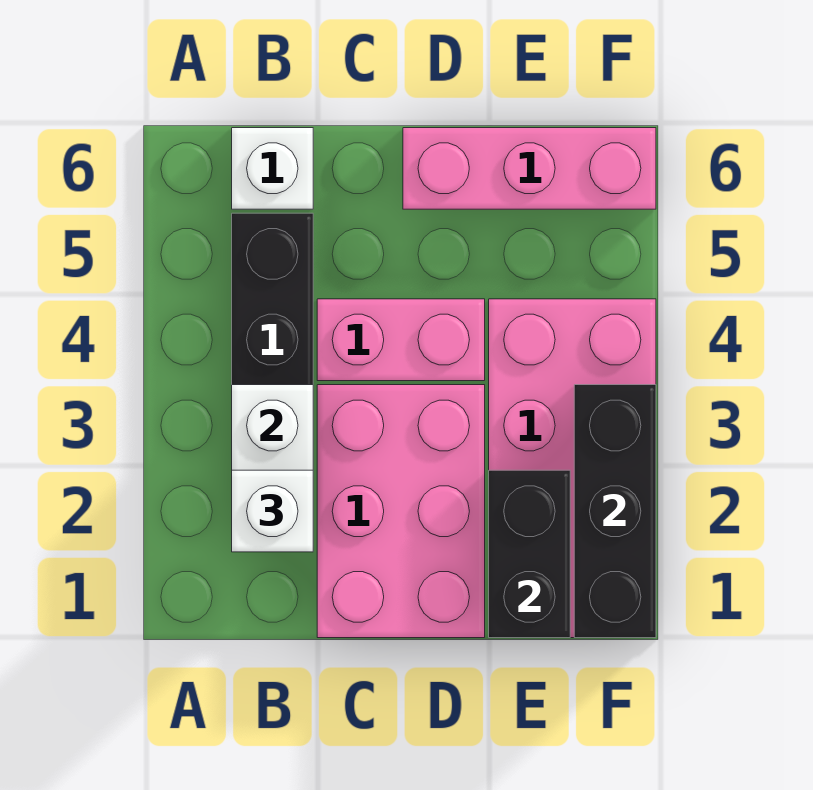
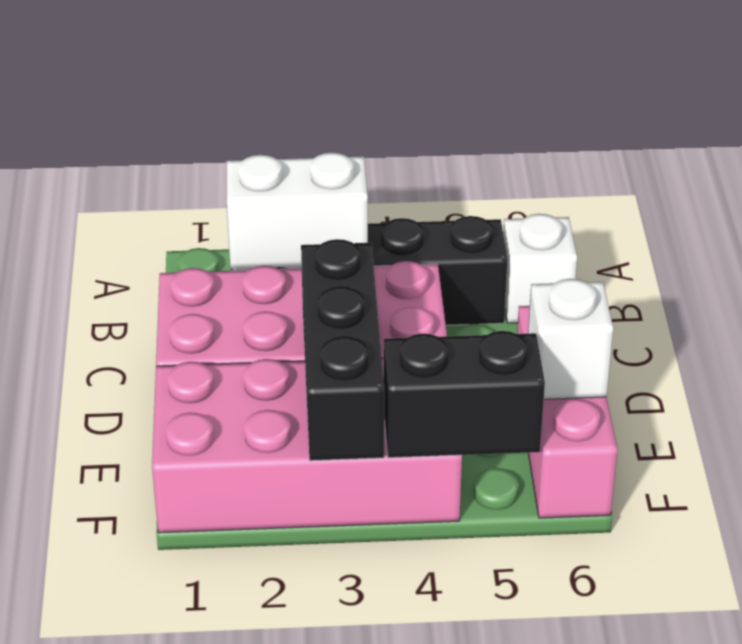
white 1x1 brick [232,470,313,552] -> white 1x1 brick moved to [528,279,613,399]
black 1x2 brick [489,470,570,638] -> black 1x2 brick moved to [384,331,545,458]
black 1x3 brick [574,385,656,638] -> black 1x3 brick turned to [301,239,384,461]

